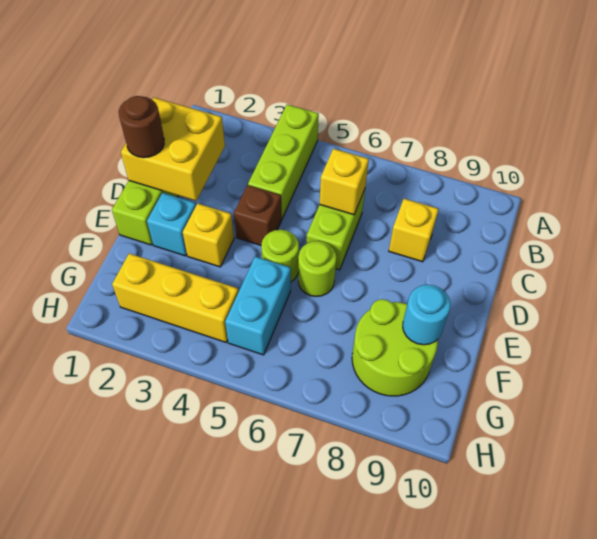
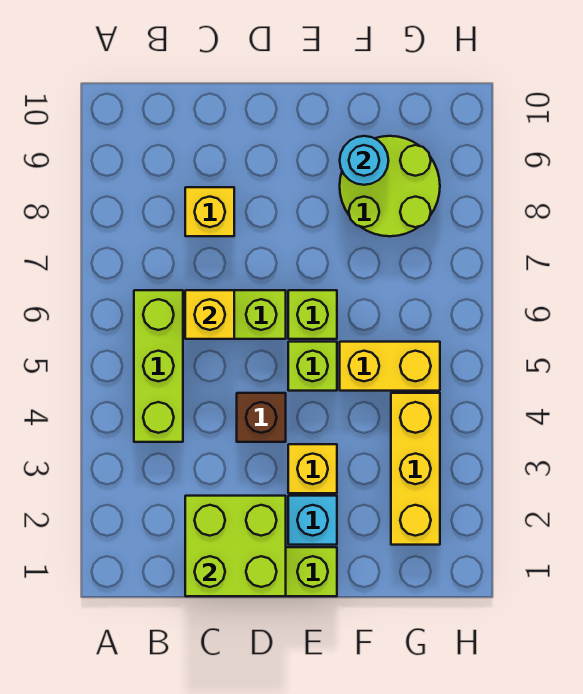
lime 1x3 brick [248,105,319,218] -> lime 1x3 brick turned to [134,290,183,442]
yellow 2x2 brick [121,97,225,201] -> lime 2x2 brick [185,496,286,596]
brown 1x1 round brick [119,96,164,158] -> none
lime 1x1 round brick [261,230,299,282] -> lime 1x1 brick [288,342,337,391]
lime 1x1 round brick [298,241,336,296] -> lime 1x1 brick [288,290,337,339]
cyan 1x2 brick [225,257,291,355] -> yellow 1x2 brick [340,342,440,391]

